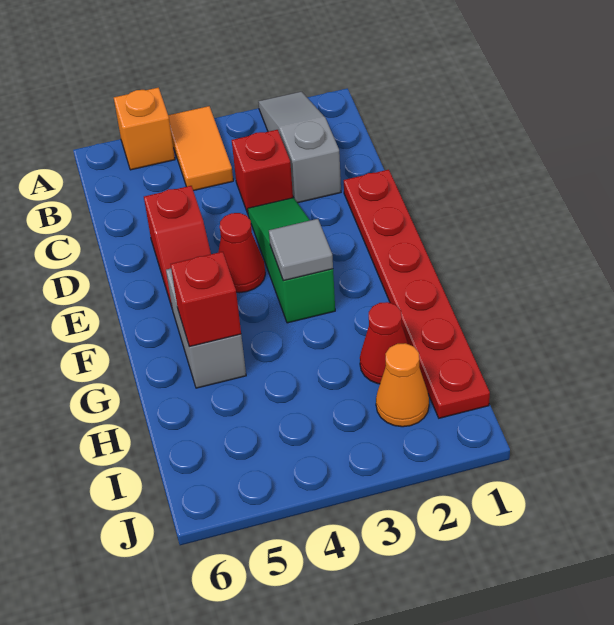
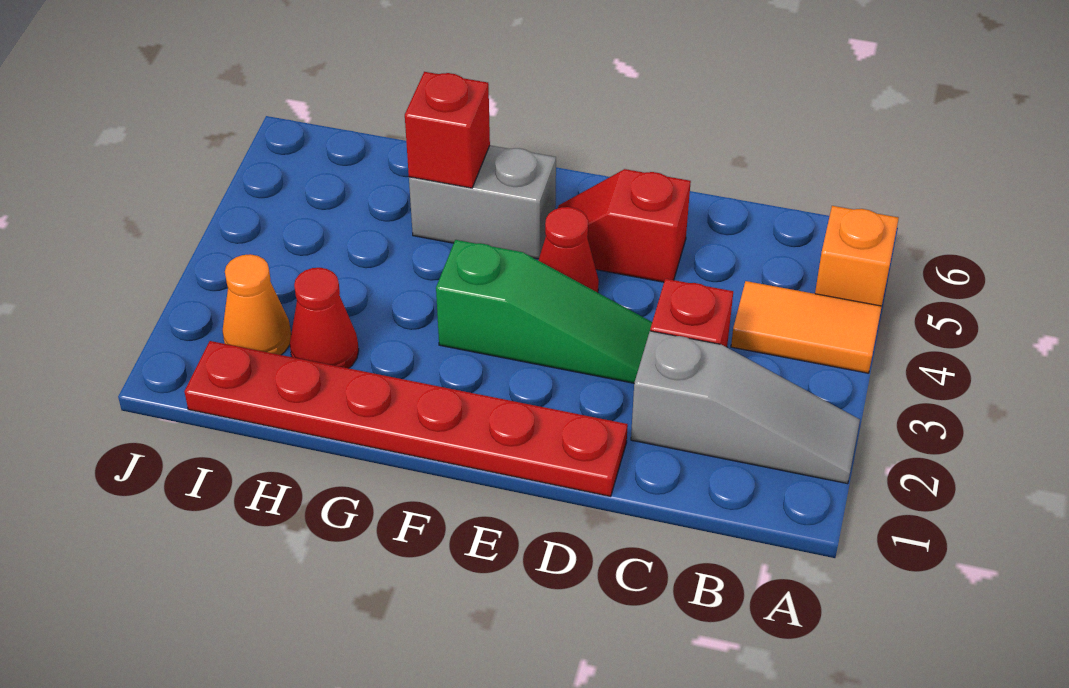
grey 1x1 tile [269,219,333,281] -> none

